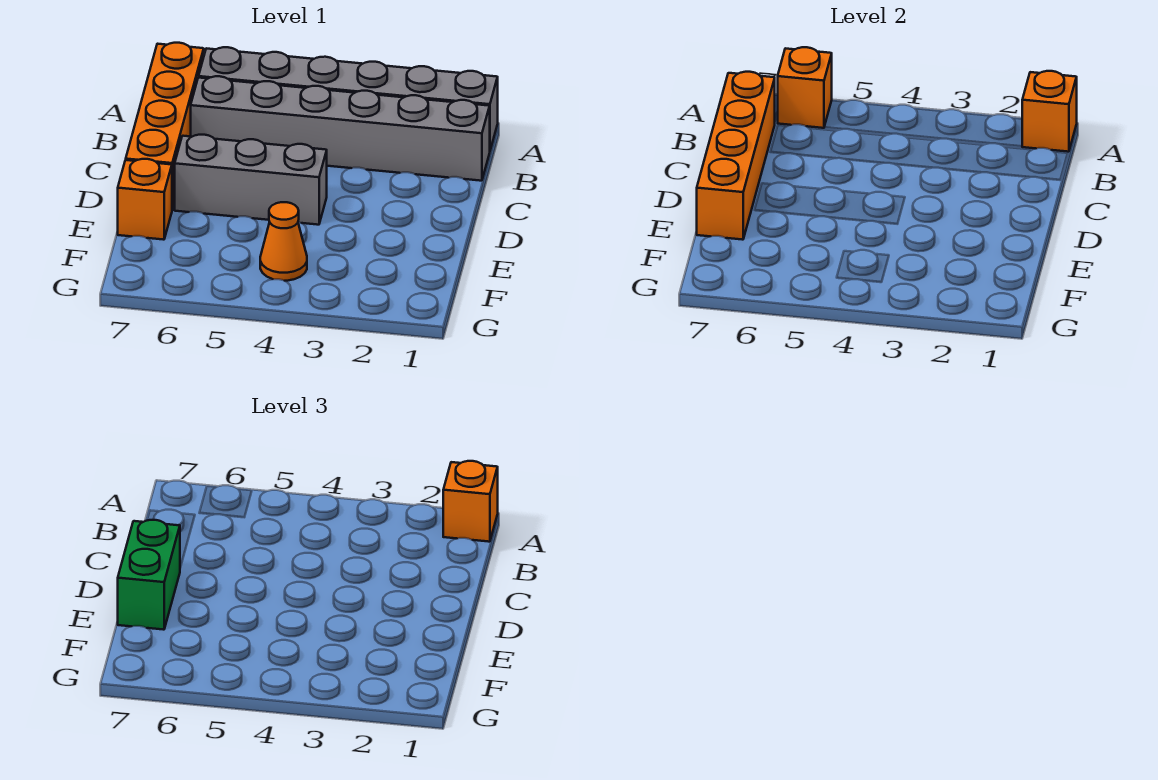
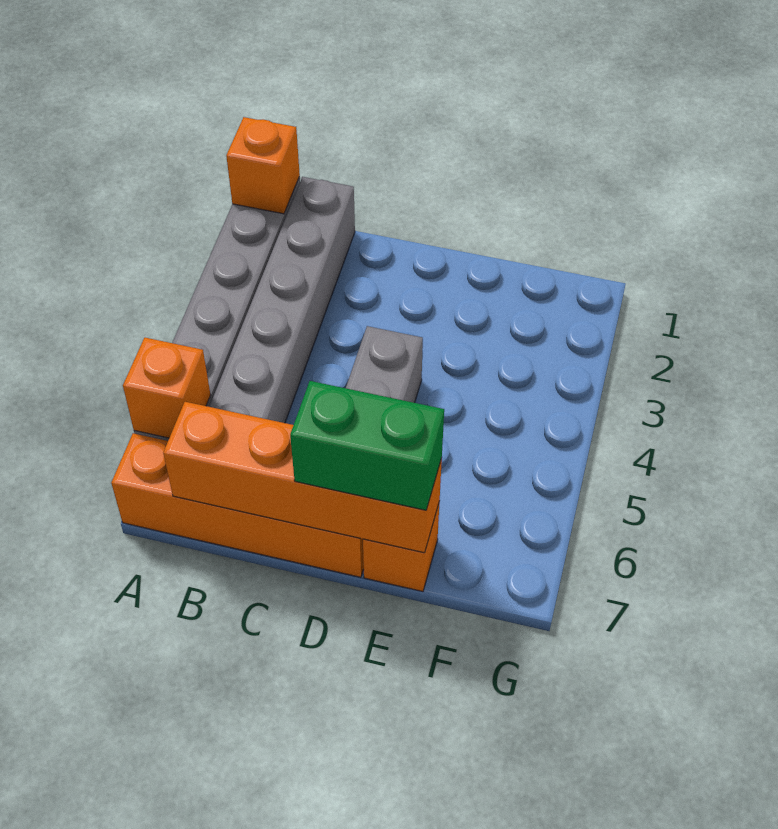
orange 1x1 brick [443,461,498,542] -> none
orange 1x1 cone [260,202,307,281] -> none

